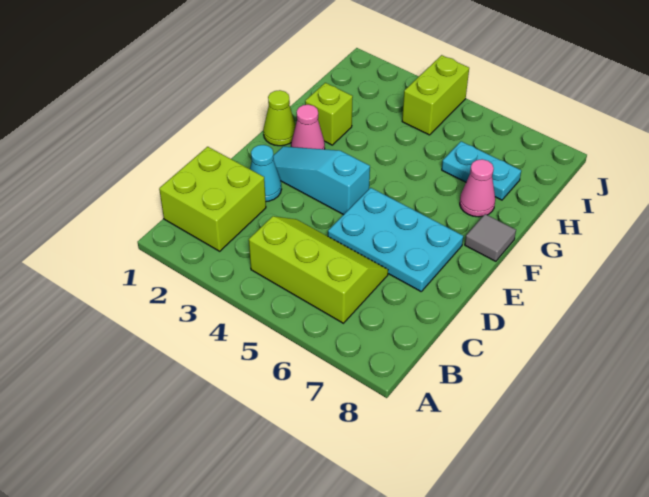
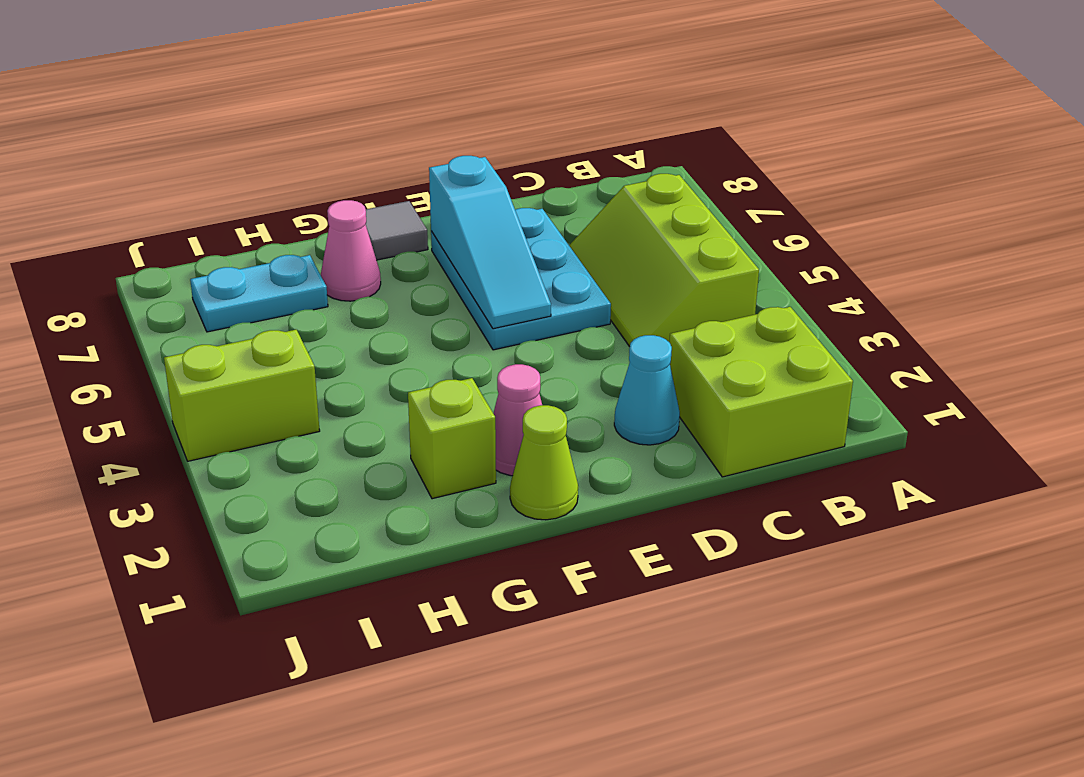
cyan 1x3 slope [273,147,370,215] -> cyan 1x3 slope moved to [429,156,551,329]
cyan 1x2 plate [442,141,521,200] -> cyan 1x2 plate turned to [190,255,328,332]

